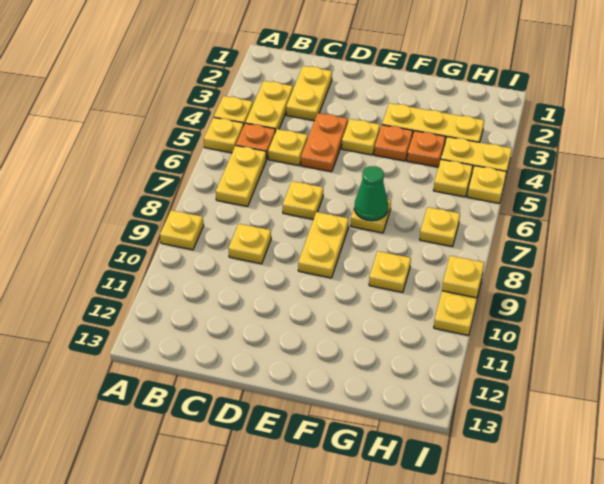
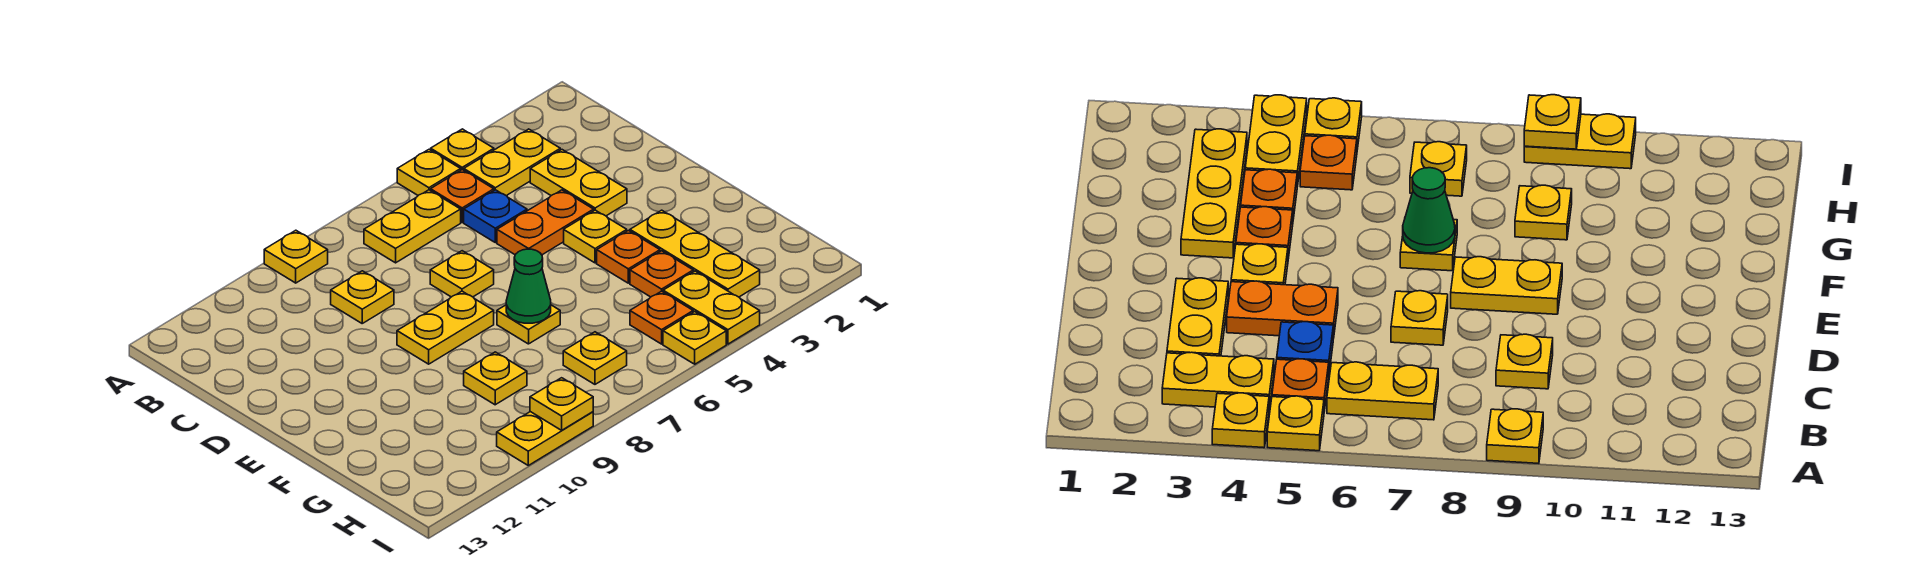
yellow 1x2 plate [286,66,332,121] -> yellow 1x2 plate turned to [530,150,627,216]
yellow 1x1 plate [268,129,308,165] -> blue 1x1 plate [464,190,527,243]
yellow 1x1 plate [433,159,473,197] -> orange 1x1 plate [630,291,693,344]

